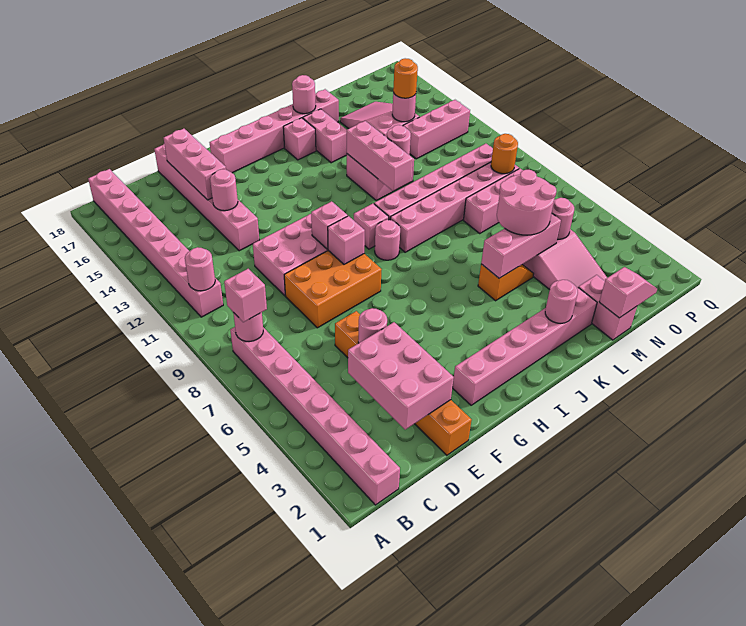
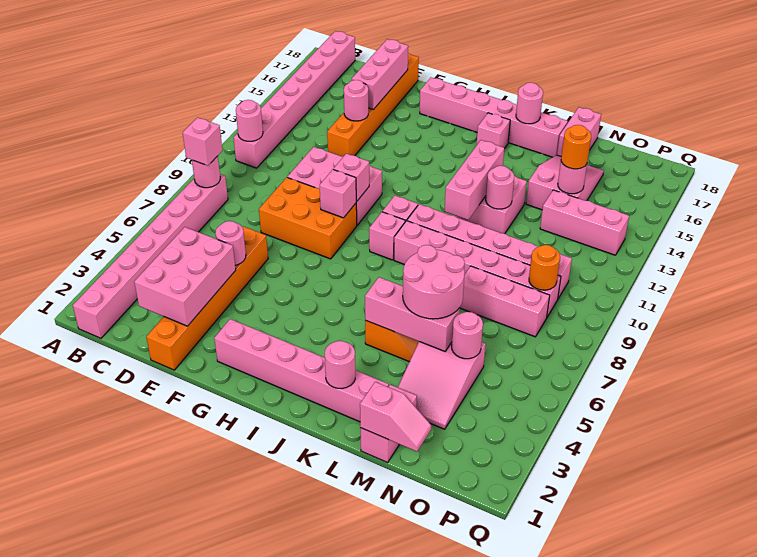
pink 1x6 brick [154,144,259,251] -> orange 1x6 brick [327,53,419,157]
pink 1x1 round brick [375,220,400,260] -> pink 1x1 brick [369,212,405,260]
pink 1x2 brick [303,109,347,163] -> pink 1x2 brick moved to [557,107,601,156]

